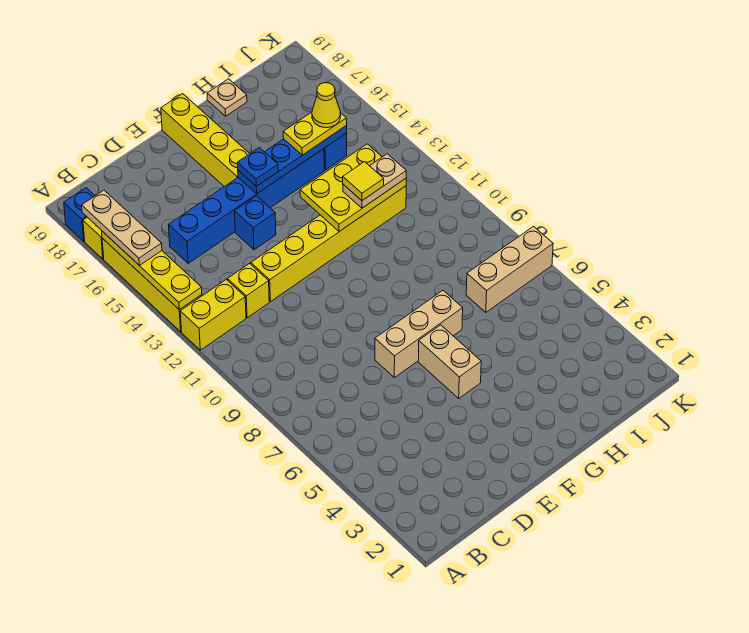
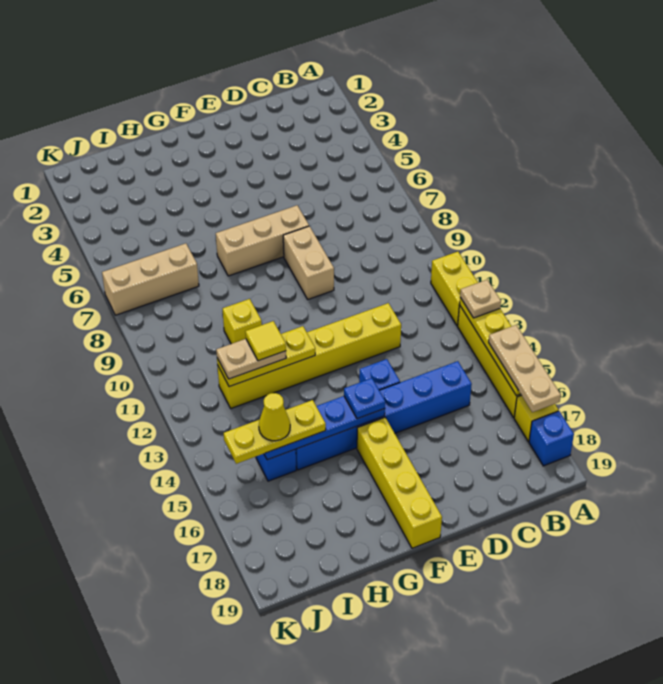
yellow 1x2 brick [180,279,246,350] -> yellow 1x2 brick turned to [431,252,478,326]
yellow 1x1 brick [227,263,269,318] -> yellow 1x1 brick moved to [223,299,262,344]
tan 1x2 brick [418,325,481,398] -> tan 1x2 brick moved to [283,226,334,299]
yellow 2x3 plate [300,144,406,232] -> yellow 1x3 plate [217,326,315,387]
yellow 1x2 plate [283,112,347,155] -> yellow 1x3 plate [224,400,326,464]
tan 1x1 plate [207,79,247,116] -> tan 1x1 plate moved to [460,280,501,318]

